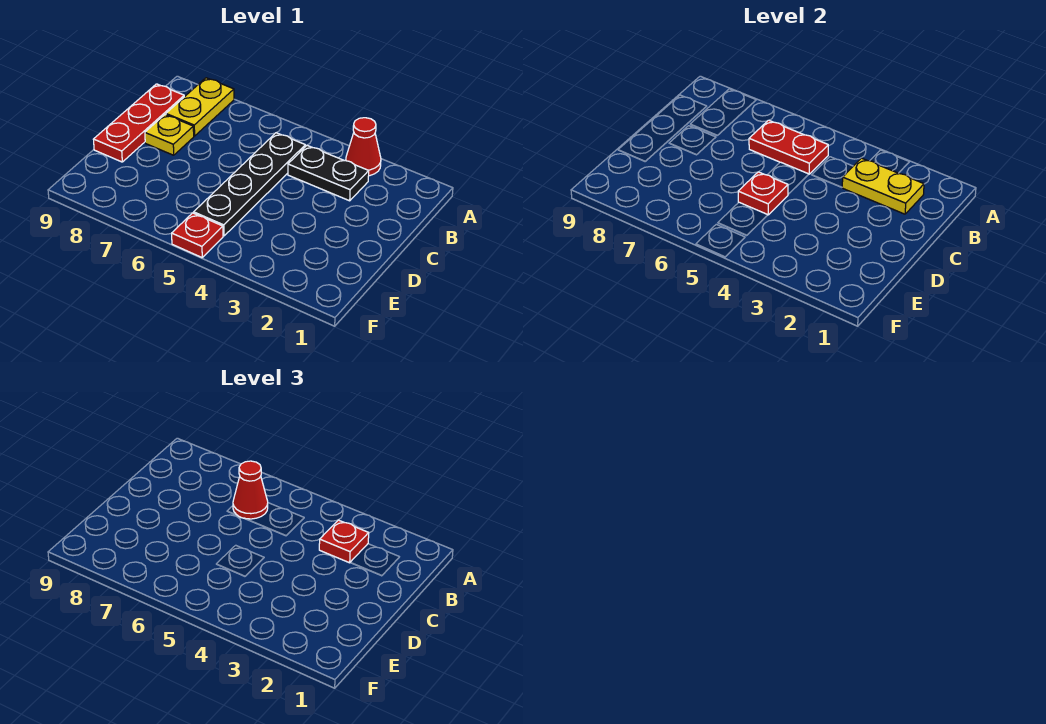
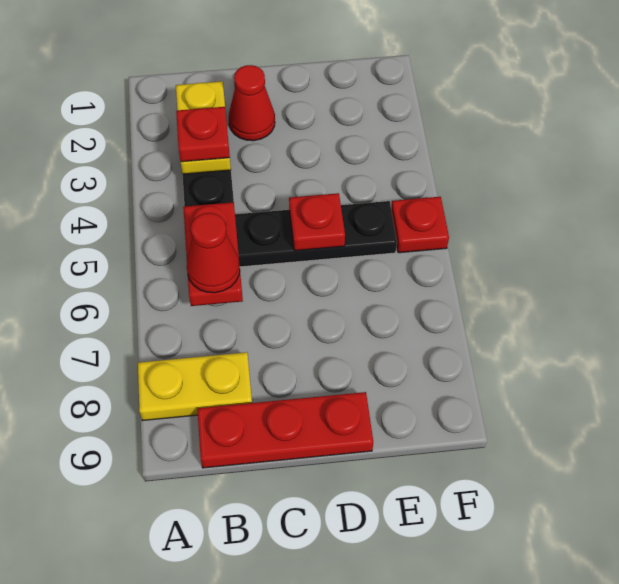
red 1x1 cone [346,118,381,176] -> red 1x1 cone moved to [229,65,275,141]
yellow 1x1 plate [145,115,194,155] -> none

